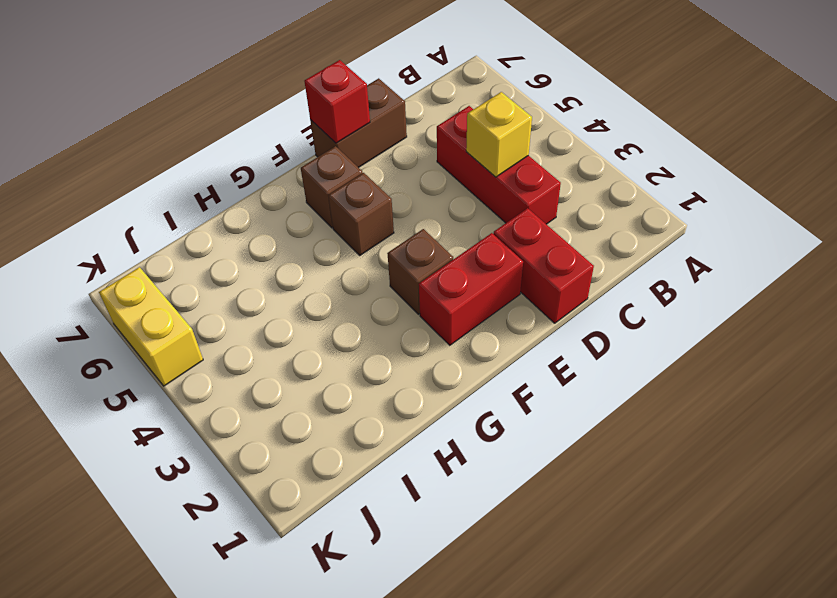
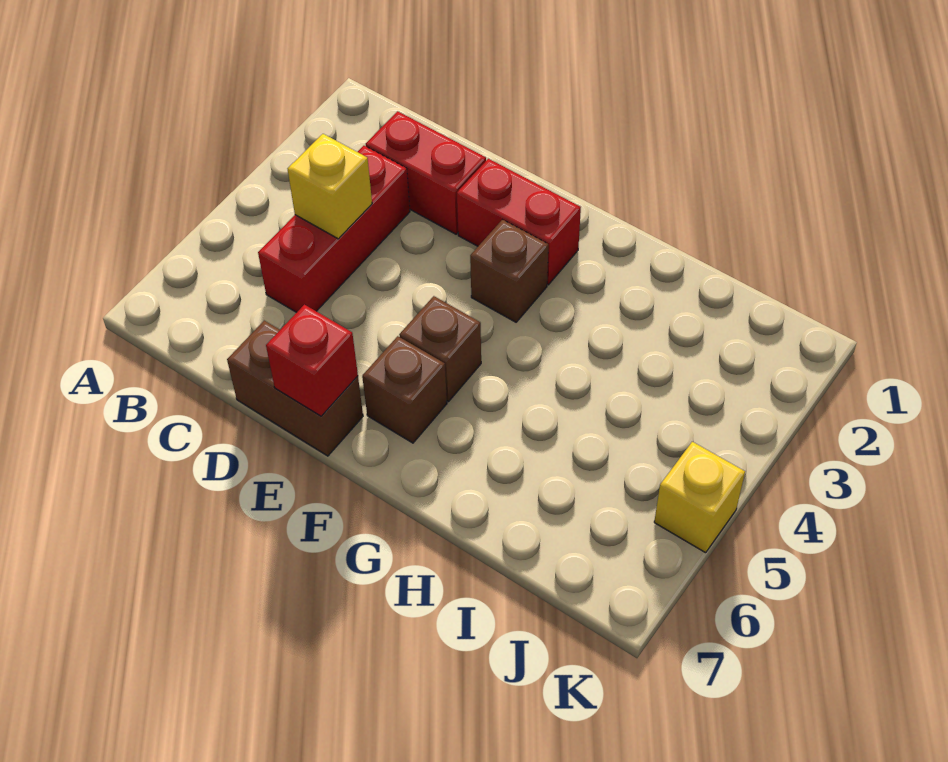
red 1x2 brick [493,208,594,323] -> red 1x2 brick turned to [366,111,486,234]
yellow 1x2 brick [99,267,203,386] -> yellow 1x1 brick [654,442,745,553]

